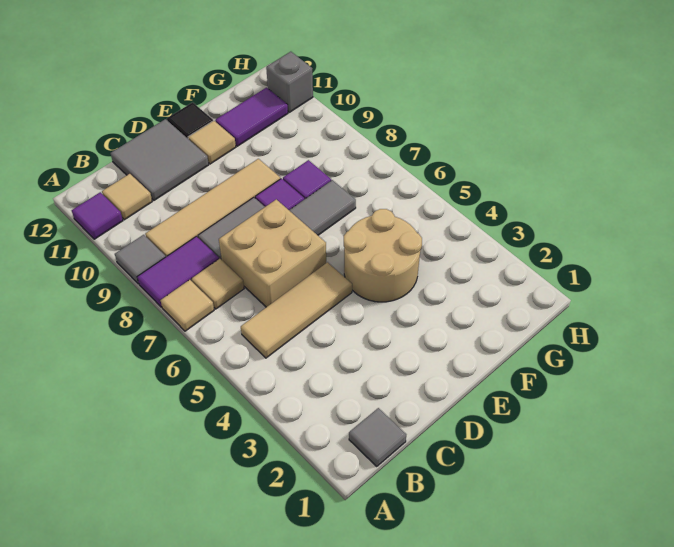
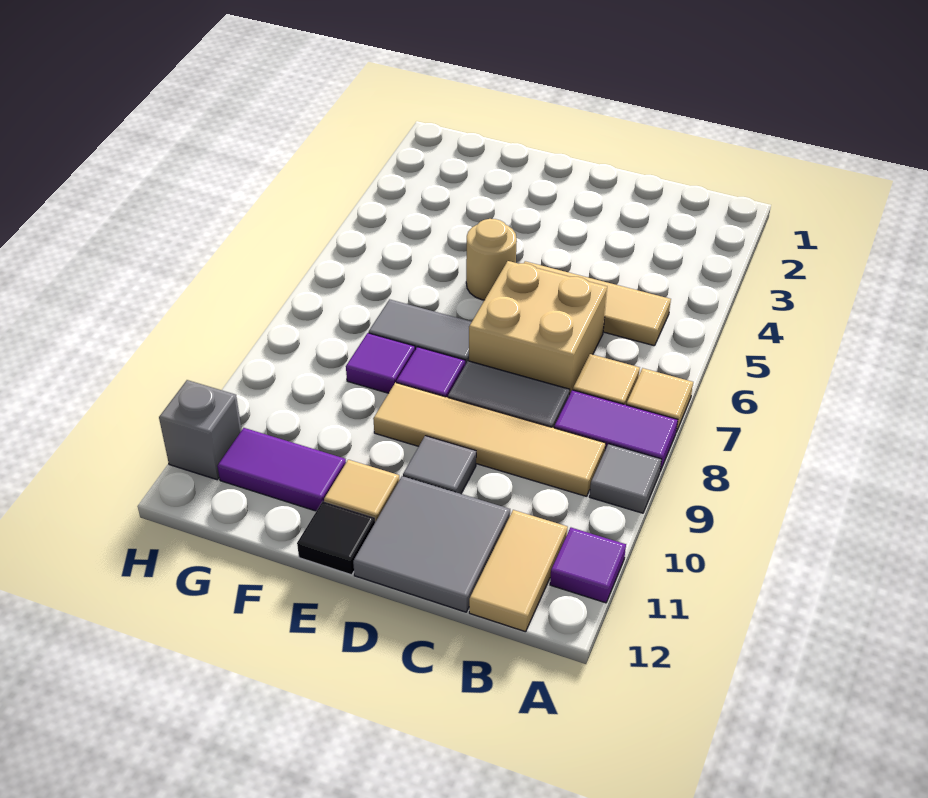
grey 1x1 tile [349,408,406,466] -> grey 1x1 tile moved to [403,436,476,494]
tan 1x1 tile [102,174,152,220] -> tan 1x2 tile [469,510,568,632]
tan 2x2 round brick [344,209,422,302] -> tan 1x1 round brick [466,219,517,300]

